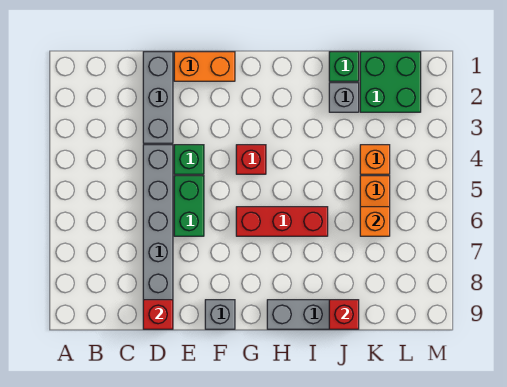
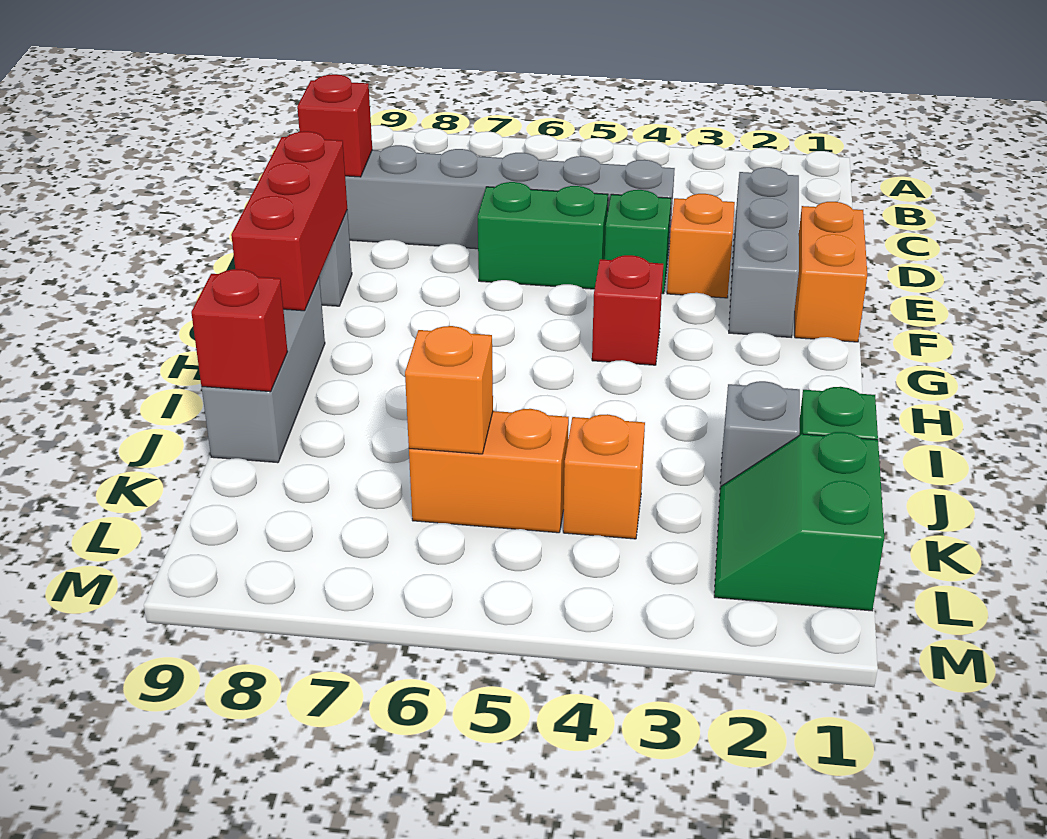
grey 1x3 brick [143,52,173,143] -> grey 1x3 brick turned to [729,167,799,337]
none -> orange 1x1 brick [667,194,735,298]
red 1x3 brick [236,207,328,236] -> red 1x3 brick moved to [231,131,347,311]
green 2x2 brick [360,52,421,112] -> green 2x2 slope [714,432,884,611]

